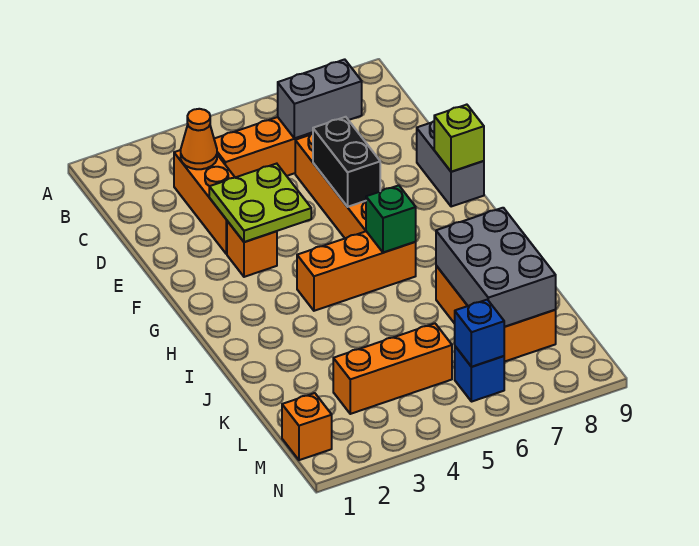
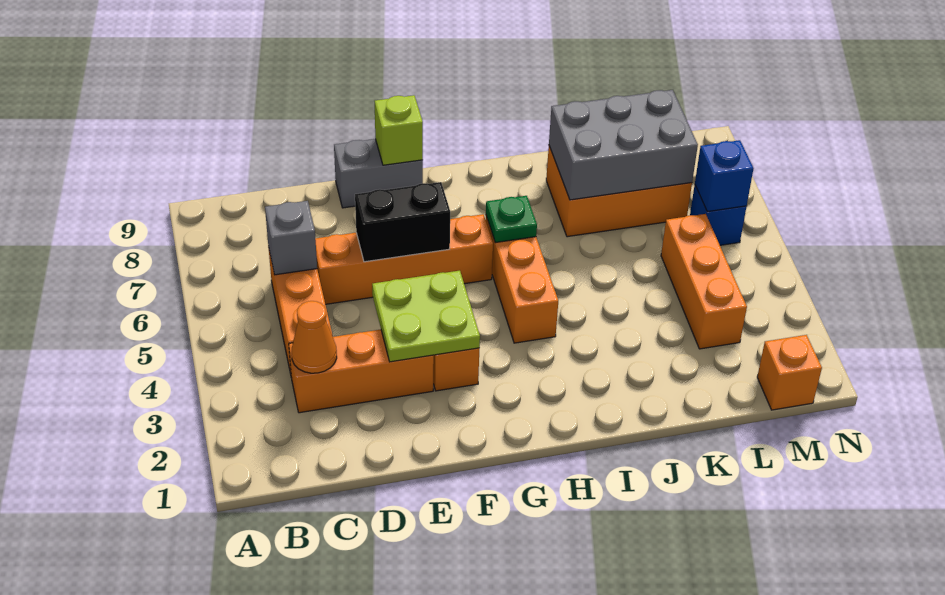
grey 1x2 brick [278,59,362,138] -> grey 1x1 brick [265,201,317,275]
green 1x1 brick [366,185,416,252] -> green 1x1 plate [486,196,537,243]

